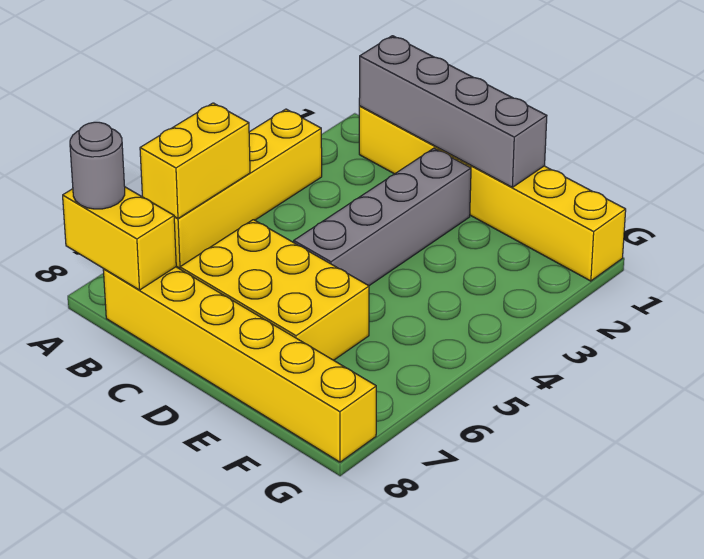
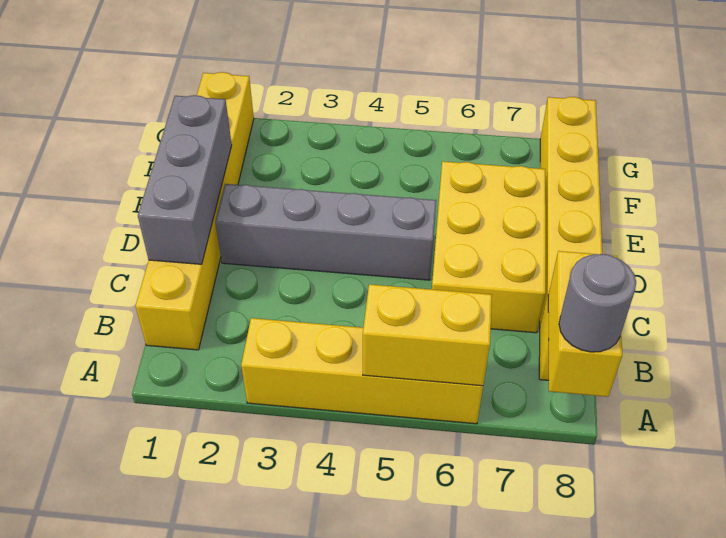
grey 1x4 brick [359,36,547,187] -> grey 1x3 brick [138,95,232,264]

